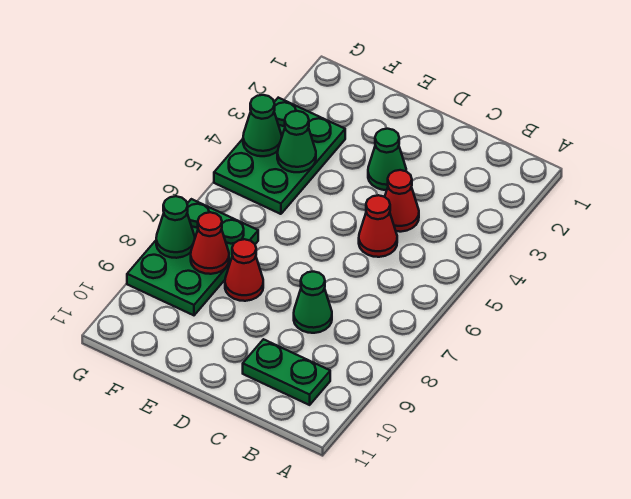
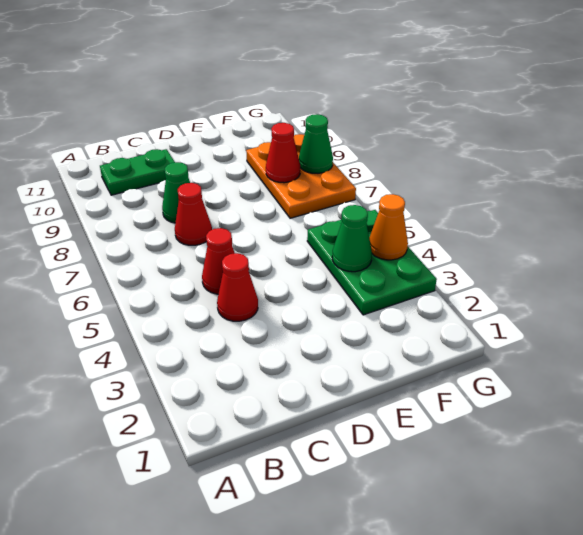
green 1x1 cone [368,129,406,190] -> none
red 1x1 cone [225,239,263,301] -> red 1x1 cone moved to [175,183,212,245]
green 2x3 plate [127,199,258,315] -> orange 2x3 plate [246,134,356,218]
green 1x1 cone [243,95,282,156] -> orange 1x1 cone [369,194,408,260]

